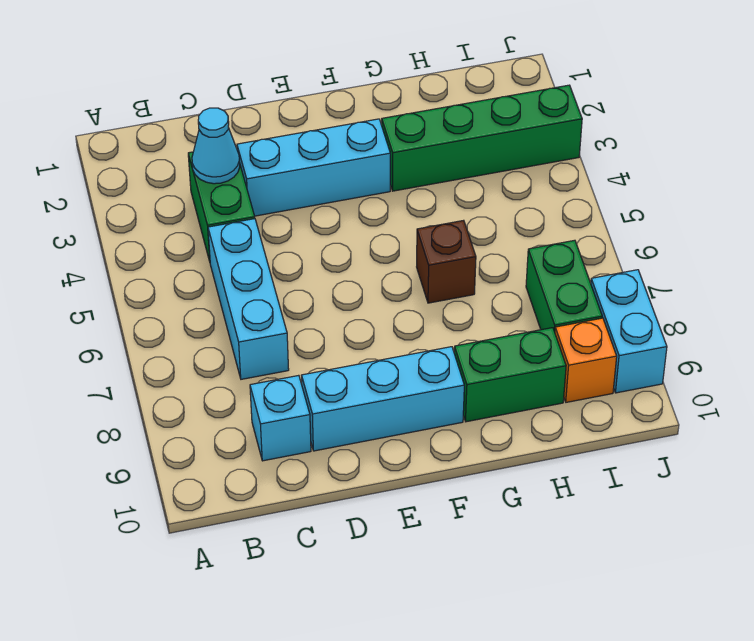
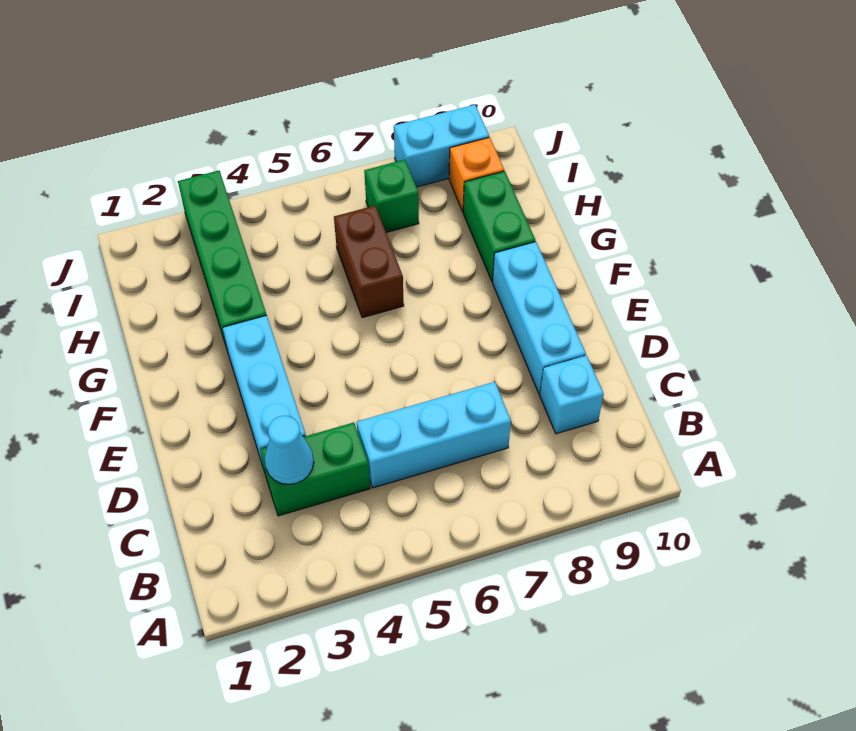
brown 1x1 brick [417,220,476,303] -> brown 1x2 brick [334,206,404,318]
green 1x2 brick [526,240,602,332] -> green 1x1 brick [364,160,419,232]

